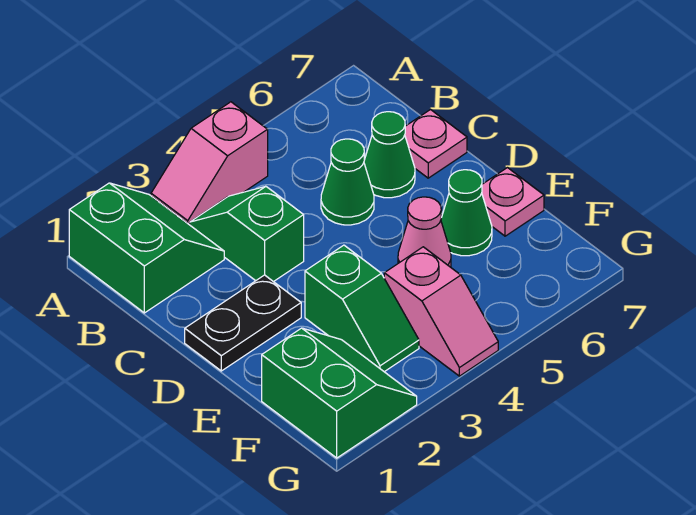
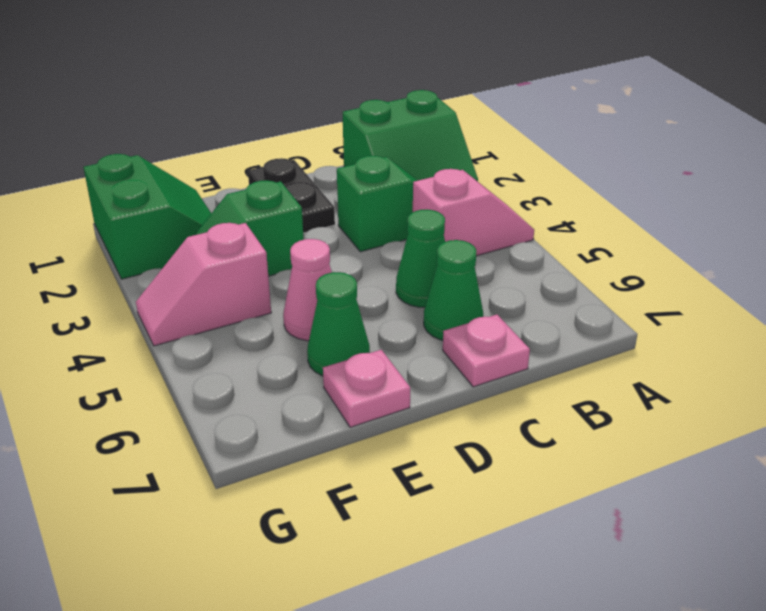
pink 1x2 slope [151,102,268,225] -> pink 1x2 slope turned to [413,169,534,256]
green 2x2 slope [262,328,417,458] -> green 2x2 slope turned to [84,154,211,279]

